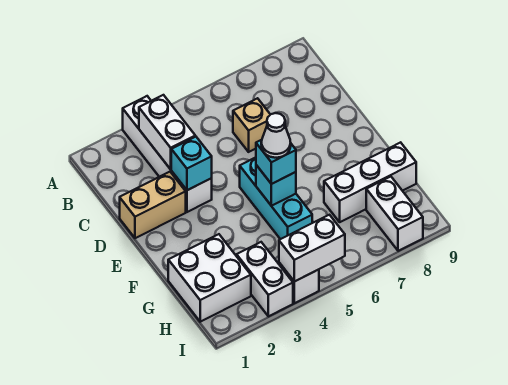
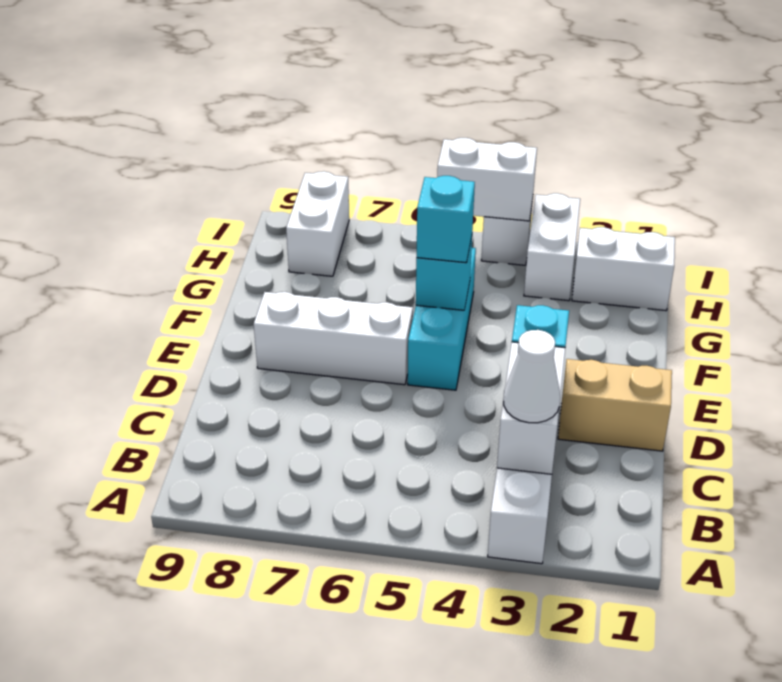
tan 1x1 brick [233,98,270,152] -> none
white 1x1 cone [261,113,291,158] -> white 1x1 cone moved to [503,330,560,423]
white 2x2 brick [168,234,251,322] -> white 1x2 brick [572,227,675,311]
white 1x3 brick [324,142,416,222] -> white 1x3 brick moved to [254,292,413,385]

